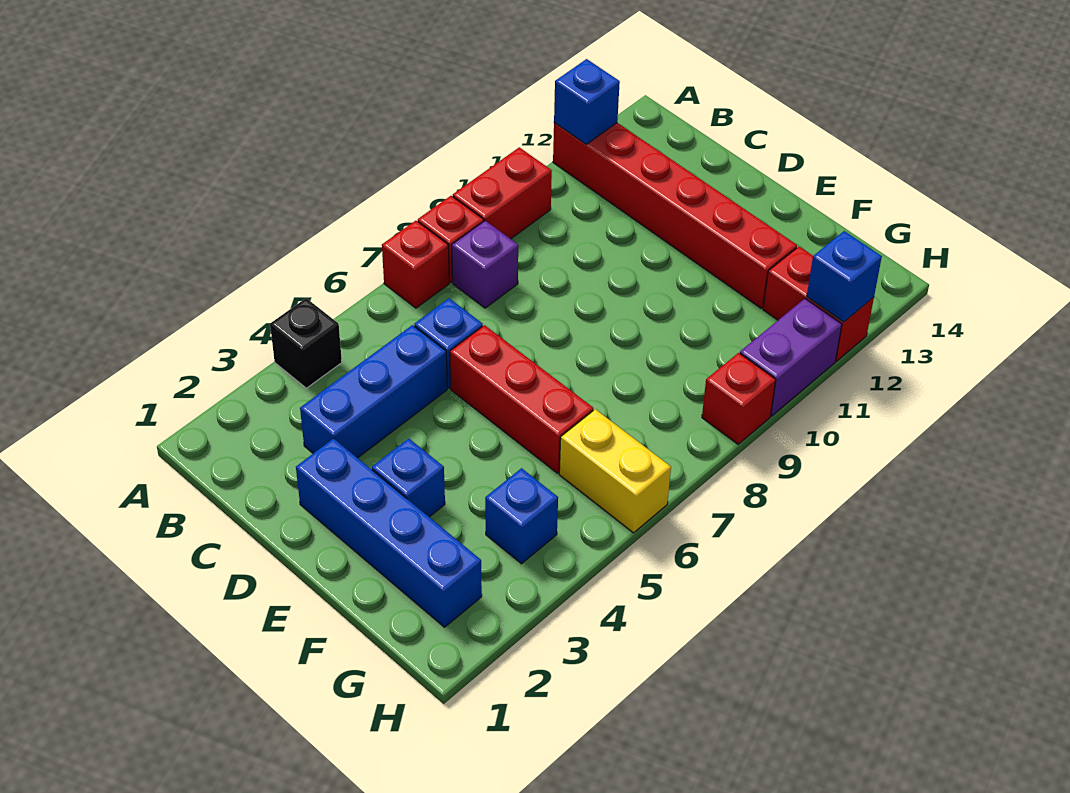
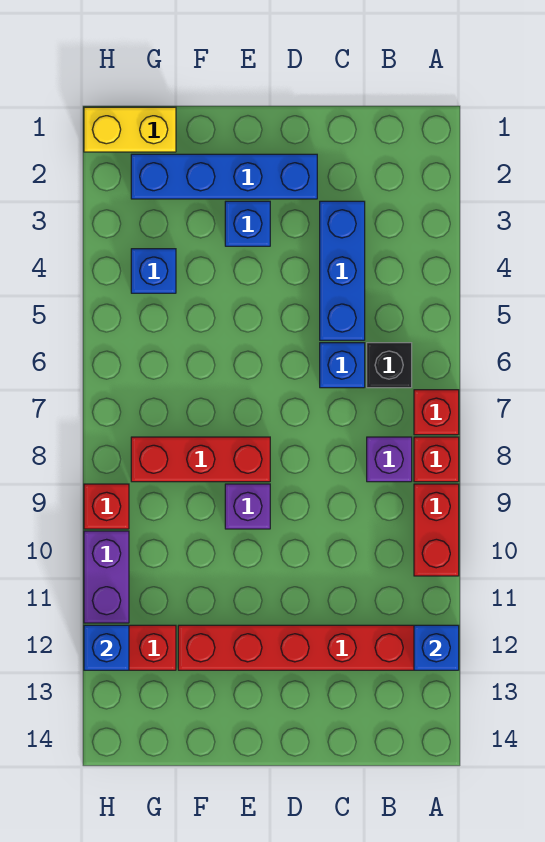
black 1x1 brick [270,298,342,388] -> black 1x1 brick moved to [367,343,412,388]
red 1x3 brick [450,325,593,473] -> red 1x3 brick moved to [131,437,270,482]
none -> purple 1x1 brick [225,484,270,529]
yellow 1x2 brick [559,409,671,533] -> yellow 1x2 brick moved to [84,107,176,152]

